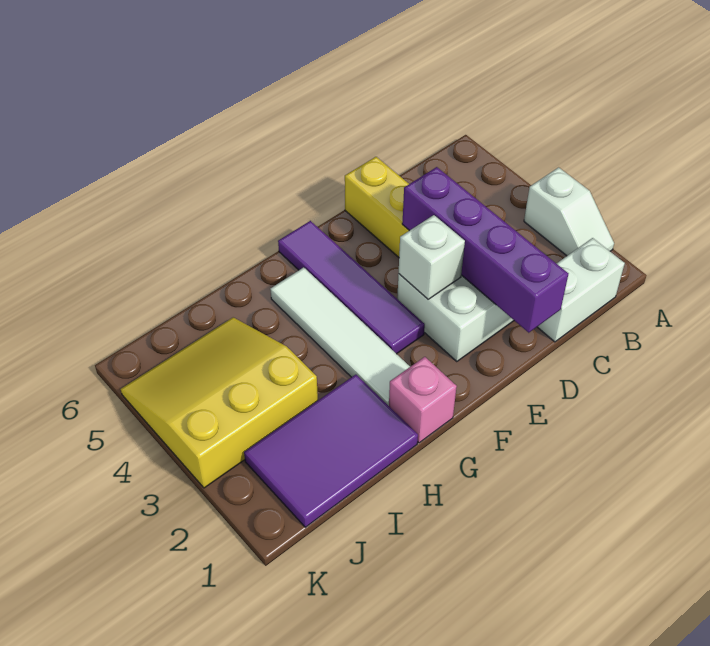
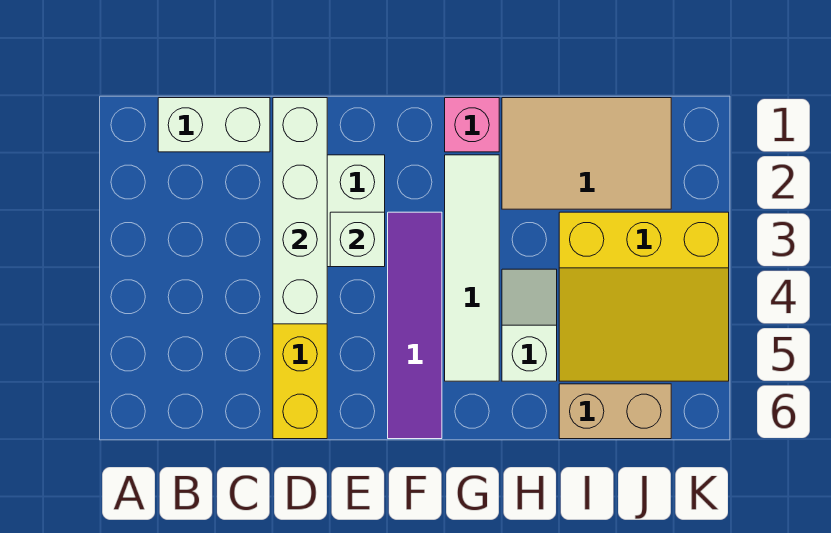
white 1x2 slope [524,167,614,256] -> white 1x2 slope moved to [502,269,557,381]
purple 1x4 brick [402,167,569,333] -> white 1x4 brick [273,98,327,324]
purple 2x3 tile [244,375,418,527] -> tan 2x3 tile [502,98,671,209]
none -> tan 1x2 brick [559,384,671,439]

